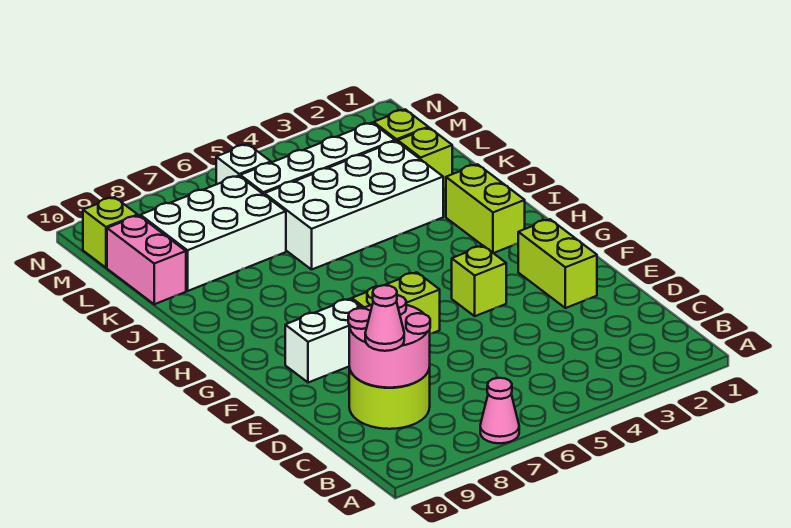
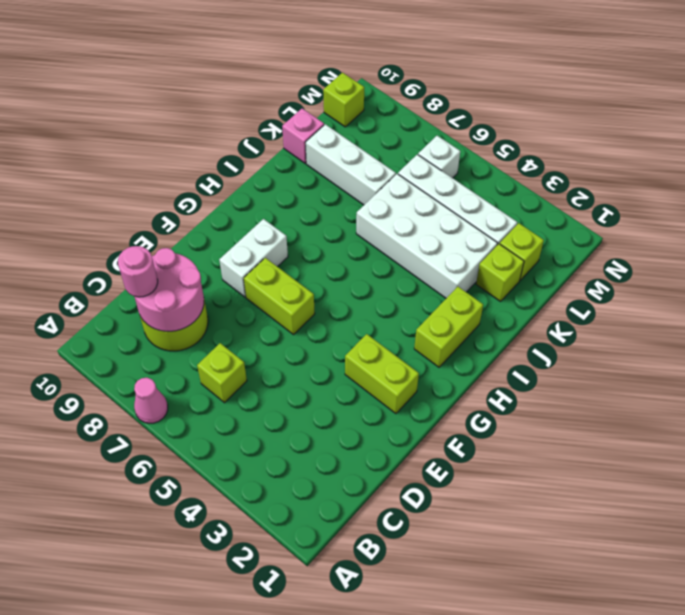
pink 1x1 cone [365,285,404,351] -> pink 1x1 round brick [118,246,158,297]
lime 1x2 brick [518,219,597,308] -> lime 1x2 brick turned to [345,334,419,414]
lime 1x1 brick [452,246,506,316] -> lime 1x1 brick moved to [197,343,247,403]
white 1x2 brick [285,299,362,383] -> white 1x2 brick turned to [219,219,288,297]
white 2x3 brick [140,176,286,291] -> white 1x3 brick [305,124,396,205]
pink 1x2 brick [107,215,186,304] -> pink 1x1 brick [282,108,324,163]

